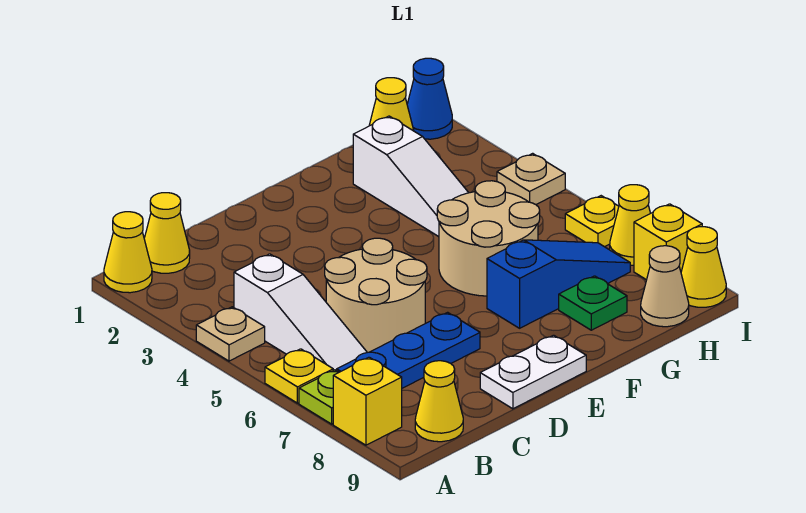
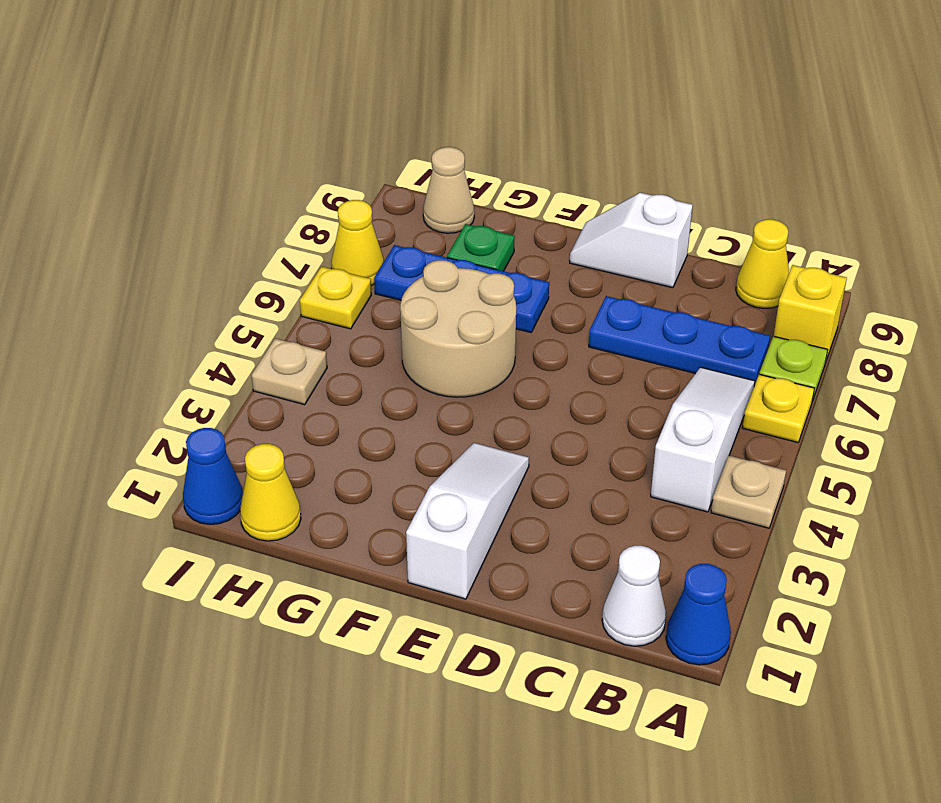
yellow 1x1 cone [104,212,152,293] -> blue 1x1 cone [666,564,731,665]
yellow 1x1 cone [144,193,190,273] -> white 1x1 cone [602,546,666,646]
tan 2x2 round brick [325,238,427,353] -> none
white 1x2 plate [480,335,586,409] -> white 1x2 slope [570,193,693,288]
blue 1x3 slope [487,240,630,328] -> blue 1x3 plate [374,245,549,333]
white 1x3 slope [353,116,469,237] -> white 1x3 slope moved to [406,443,529,599]
yellow 1x1 brick [634,204,702,280] -> none
yellow 1x1 cone [681,227,726,307] -> none

